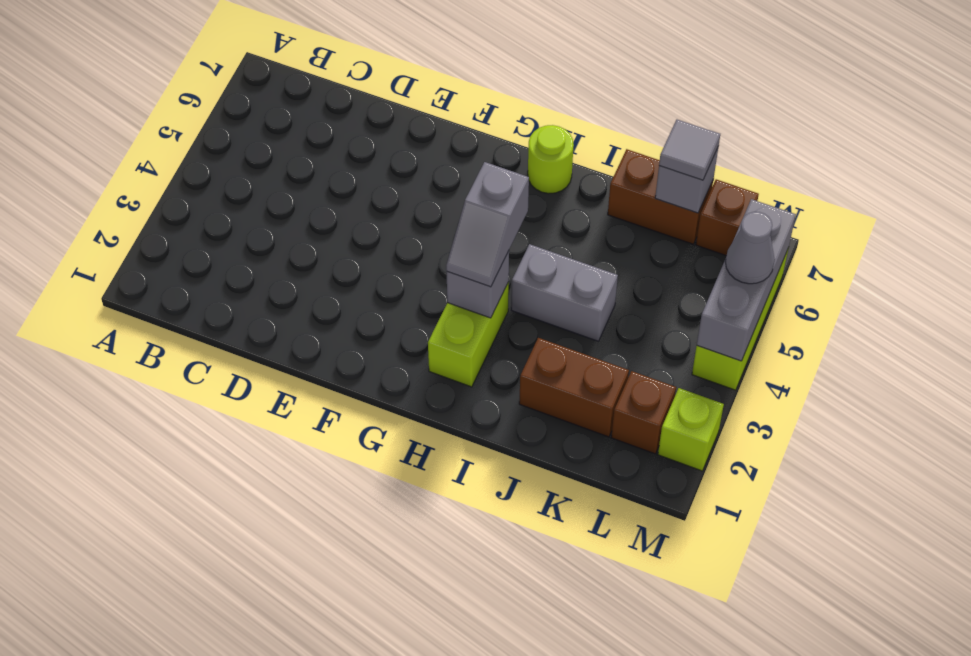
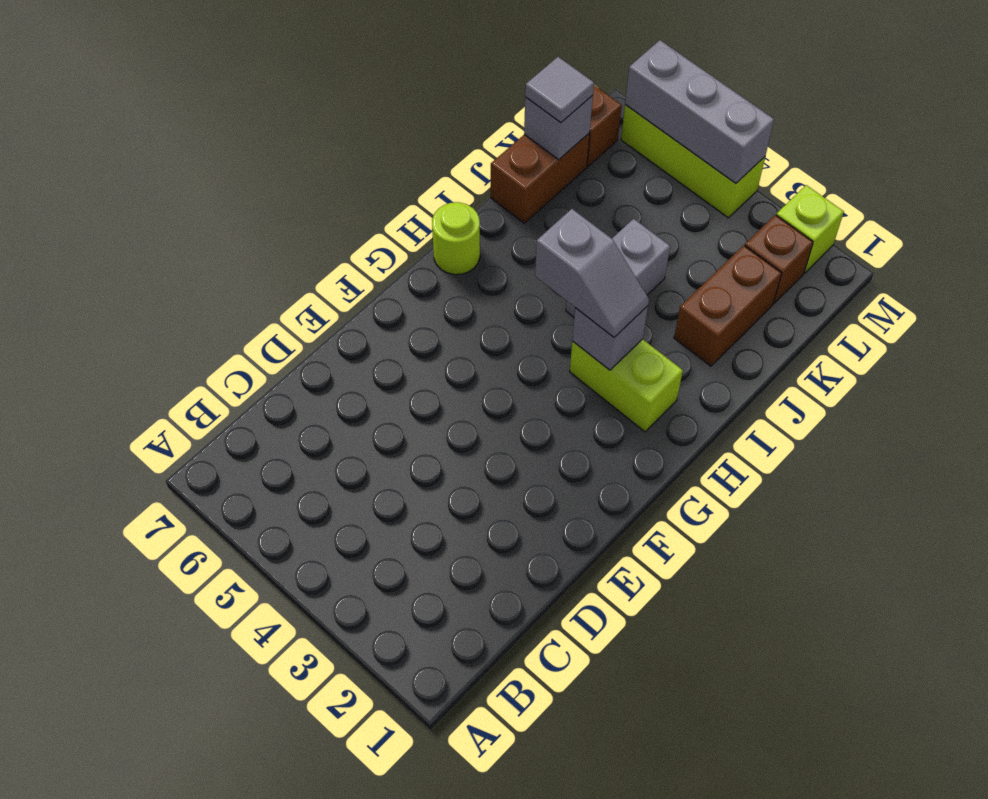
grey 1x1 cone [725,212,775,284] -> none

